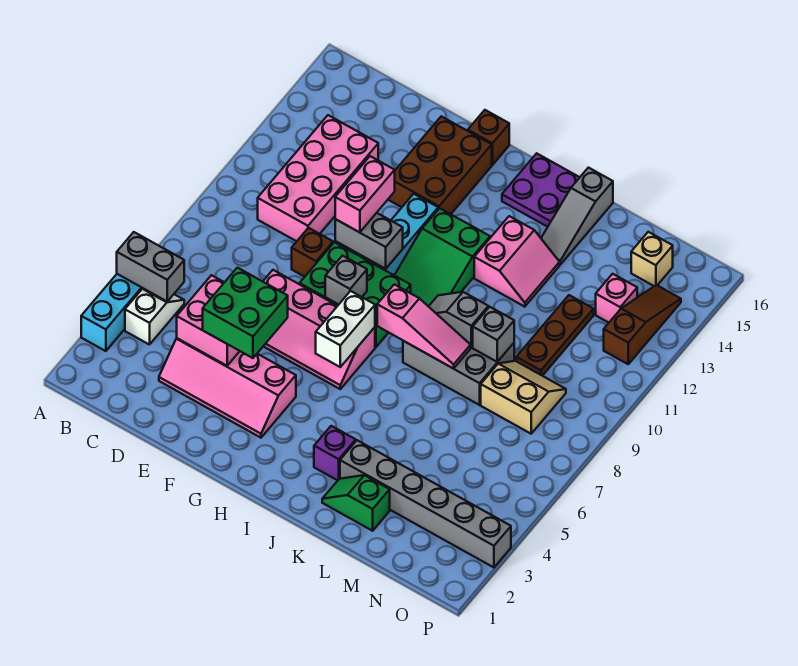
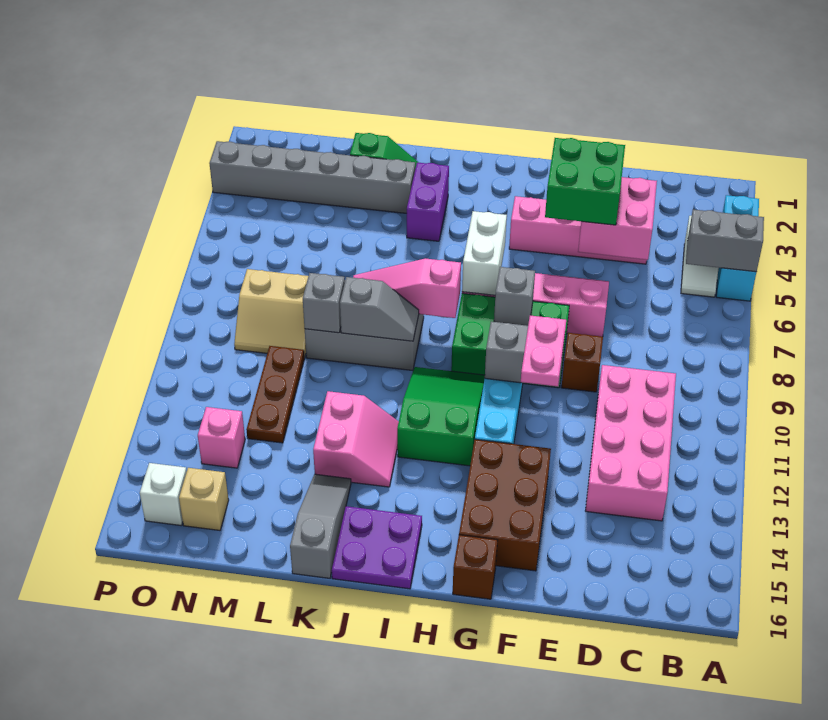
pink 1x2 brick [335,156,395,232] -> pink 1x2 plate [521,315,566,386]
purple 1x1 brick [314,426,356,480] -> purple 1x2 brick [407,163,449,241]
pink 2x2 slope [474,216,560,307] -> pink 2x2 slope turned to [313,391,399,487]
brown 1x3 slope [604,285,681,364] -> none
none -> white 1x1 brick [140,463,187,525]

